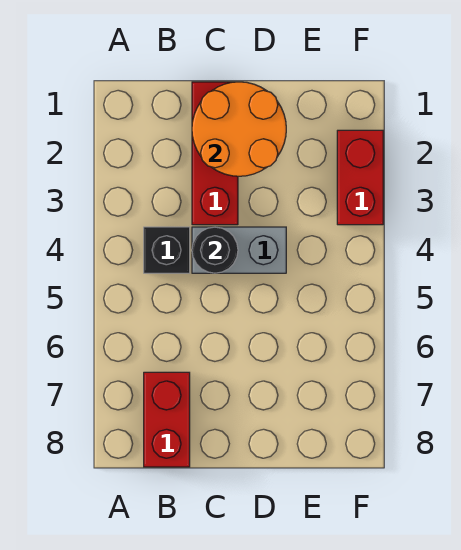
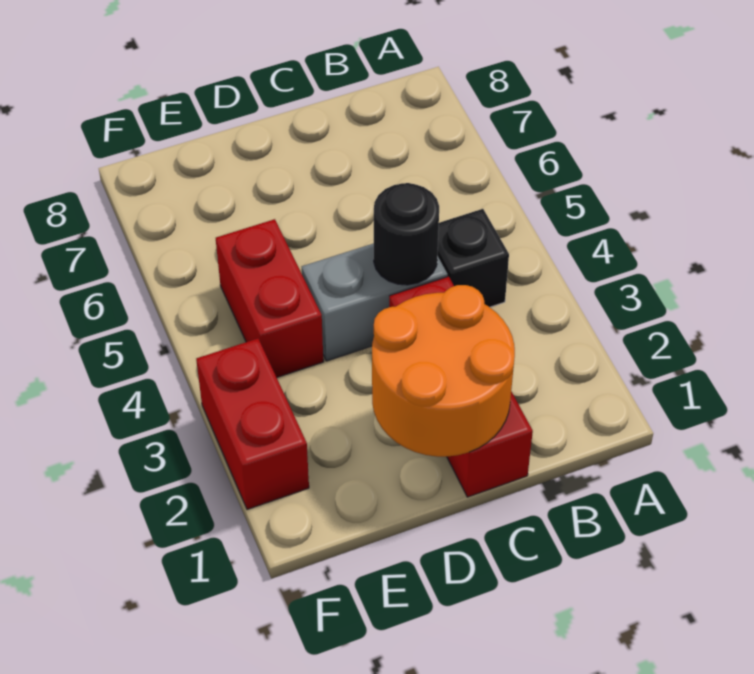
red 1x2 brick [144,372,190,467] -> red 1x2 brick moved to [216,219,323,377]

